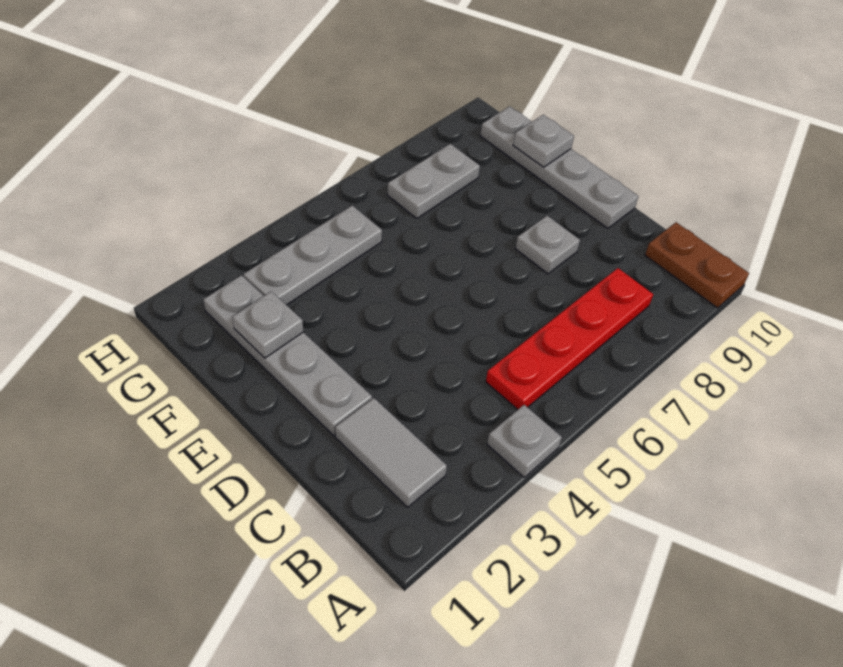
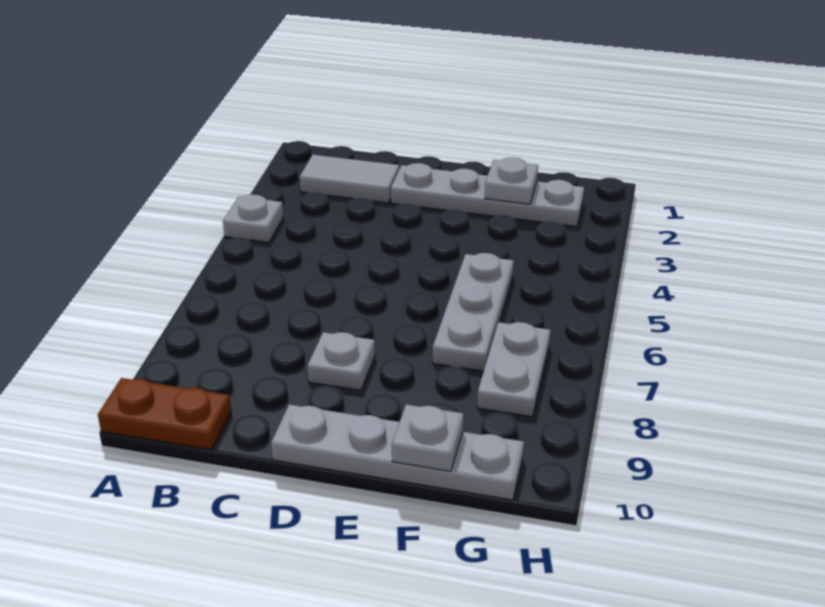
red 1x4 plate [486,268,653,409] -> none
grey 1x3 plate [243,205,382,305] -> grey 1x3 plate moved to [433,253,514,371]

